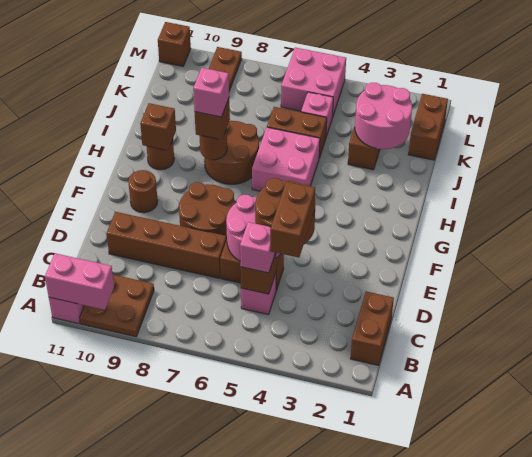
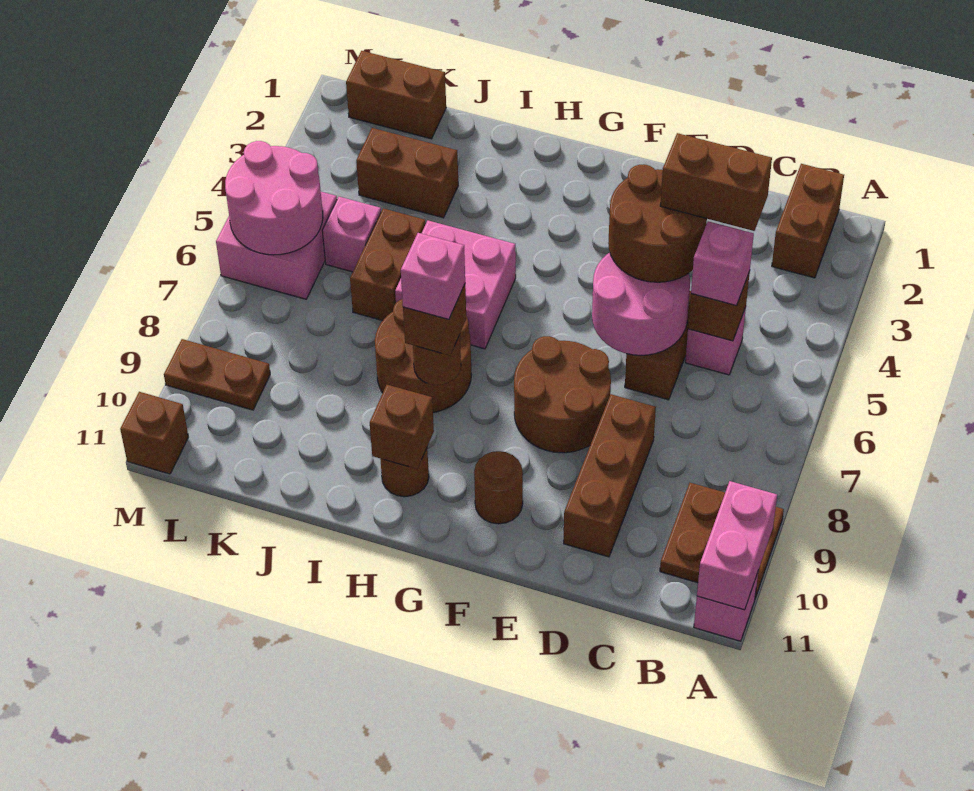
brown 1x2 brick [350,292,394,365] -> brown 1x2 brick turned to [772,164,844,278]
brown 1x4 brick [106,212,227,278] -> brown 1x3 brick [564,394,656,557]
pink 2x2 round brick [355,83,412,149] -> pink 2x2 round brick moved to [225,141,323,255]

